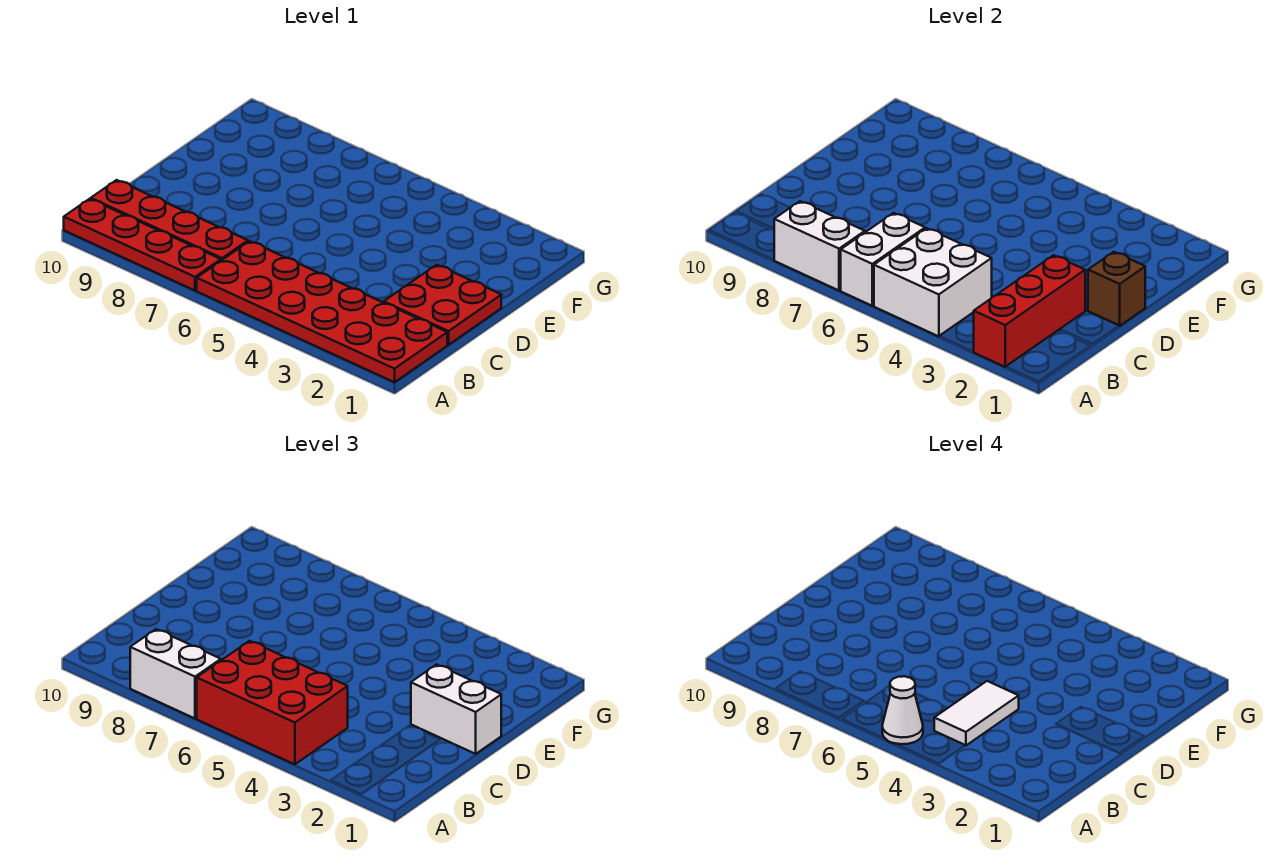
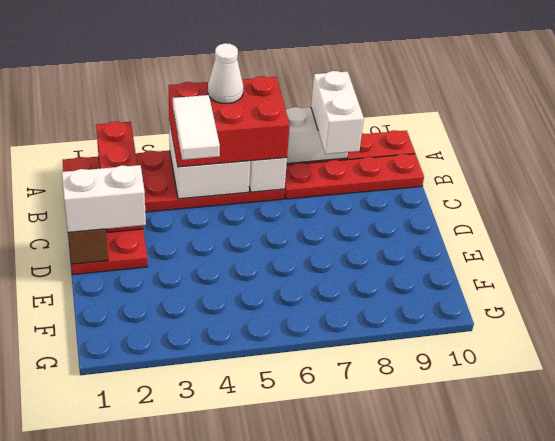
white 1x2 brick [130,629,221,718] -> white 1x2 brick turned to [311,71,364,154]

